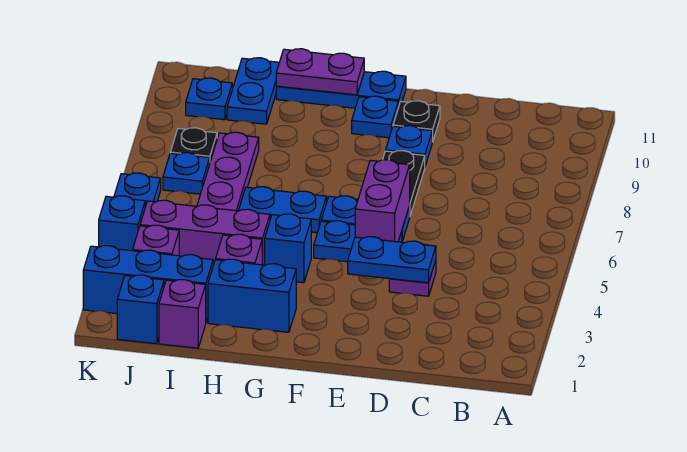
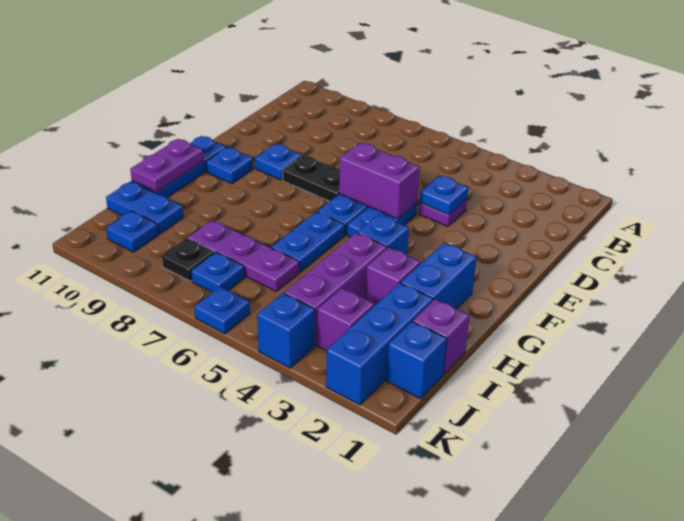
blue 1x2 plate [348,237,436,283] -> blue 1x1 plate [420,176,468,215]
black 1x1 plate [393,101,440,142] -> none

